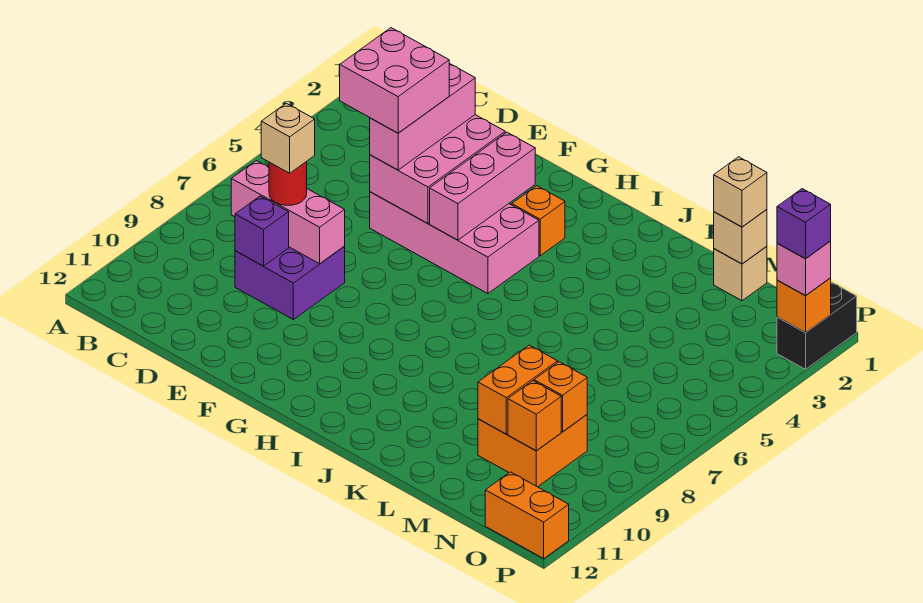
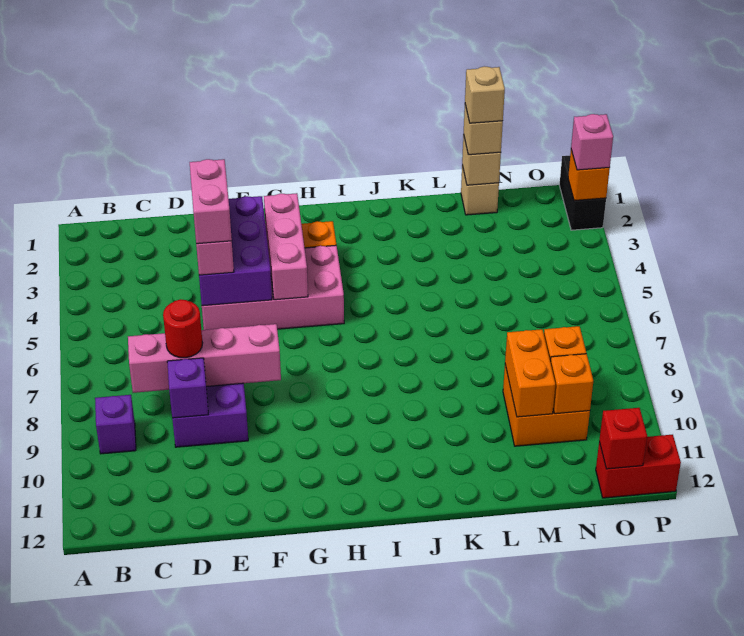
pink 1x3 brick [231,161,345,264] -> pink 1x4 brick [128,324,281,393]
pink 2x2 brick [340,28,449,133] -> pink 1x2 brick [190,159,232,244]
tan 1x1 brick [261,103,315,173] -> tan 1x1 brick moved to [465,66,505,123]
pink 2x3 brick [370,115,505,224] -> purple 2x3 brick [199,196,272,306]
orange 1x2 brick [485,472,569,558] -> red 1x2 brick [596,435,681,498]
none -> red 1x1 brick [599,408,647,469]
purple 1x1 brick [777,189,831,259] -> purple 1x1 brick moved to [95,395,136,454]

